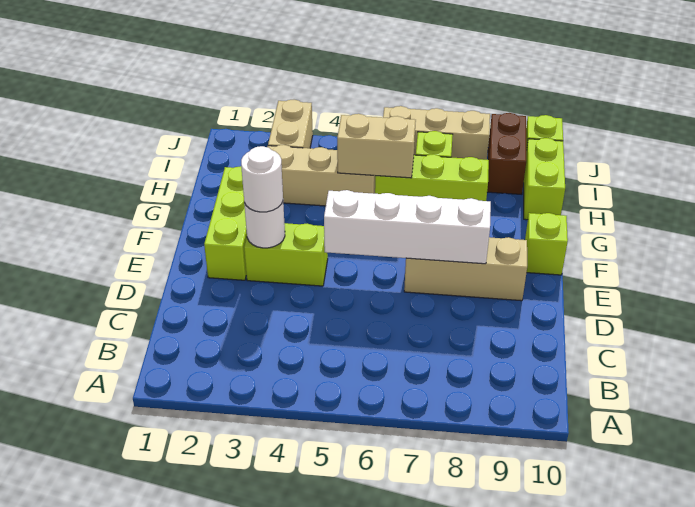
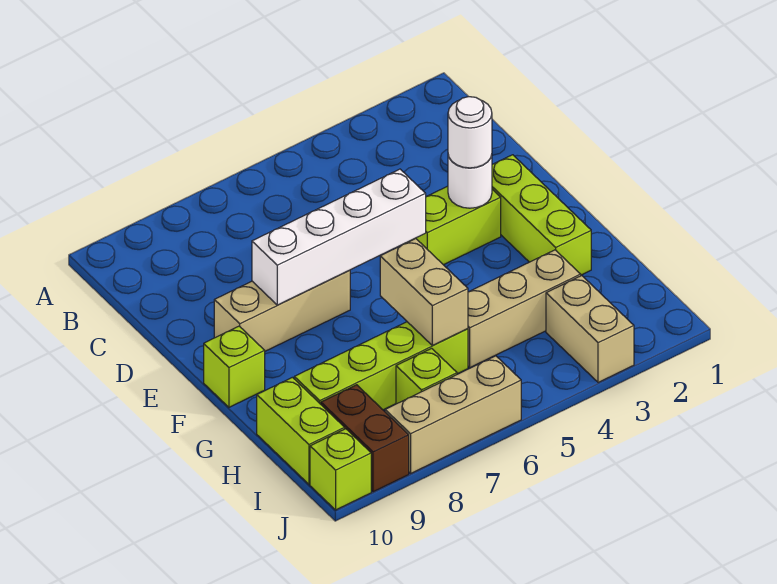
tan 1x2 brick [337,114,416,178] -> tan 1x2 brick turned to [380,239,468,345]
lime 1x3 brick [375,154,489,201] -> lime 1x4 brick [294,322,468,410]

